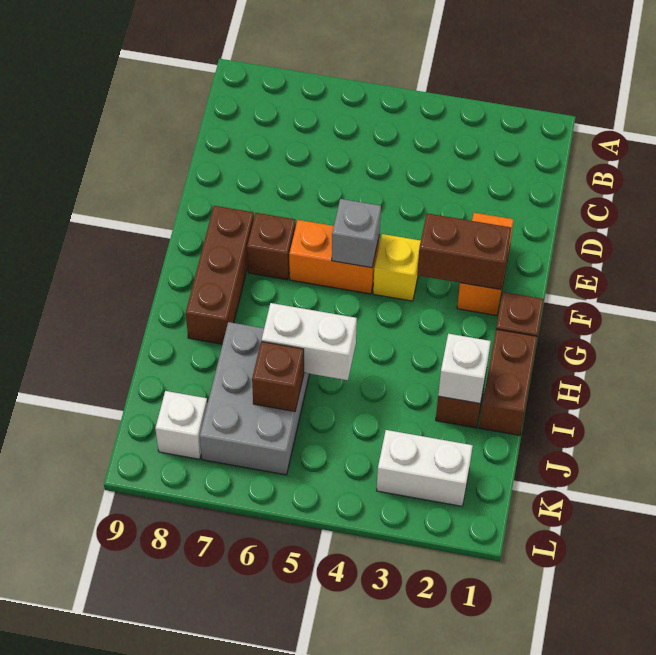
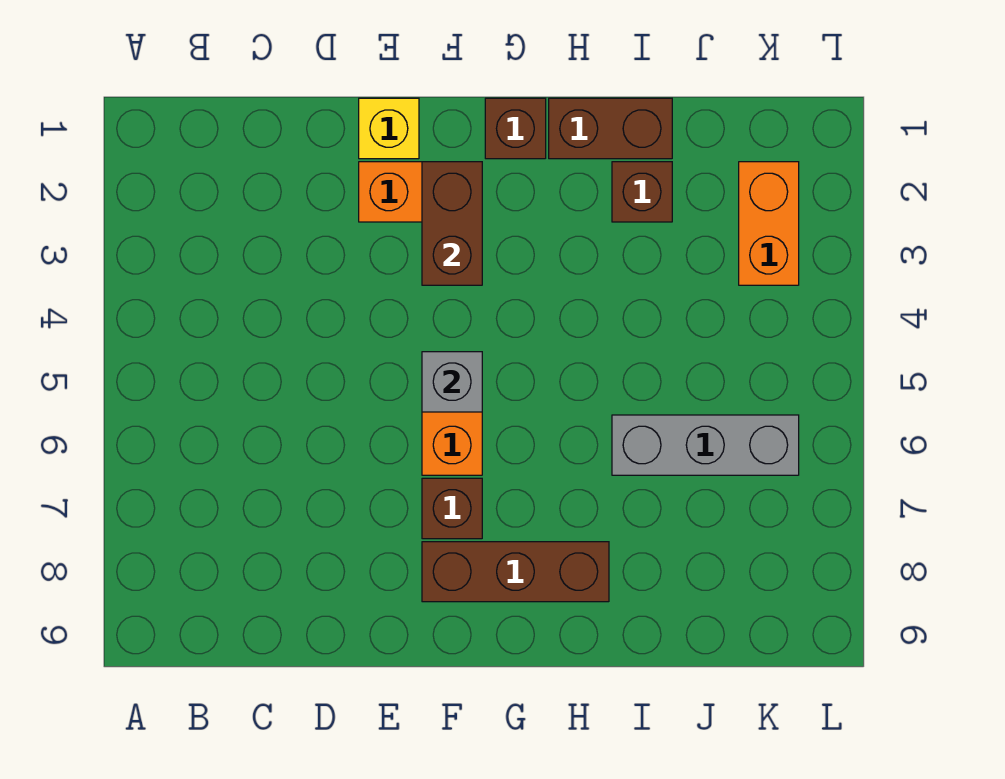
yellow 1x1 brick [373,234,421,301] -> yellow 1x1 brick moved to [359,98,419,159]
white 1x1 brick [438,334,491,403] -> none
white 1x2 brick [262,303,357,380] -> none
grey 2x3 brick [200,322,310,475] -> grey 1x3 brick [612,415,799,475]
brown 1x1 brick [252,341,304,411] -> none
white 1x2 brick [377,430,473,506] -> orange 1x2 brick [739,162,799,285]
white 1x1 brick [155,391,207,459] -> none

